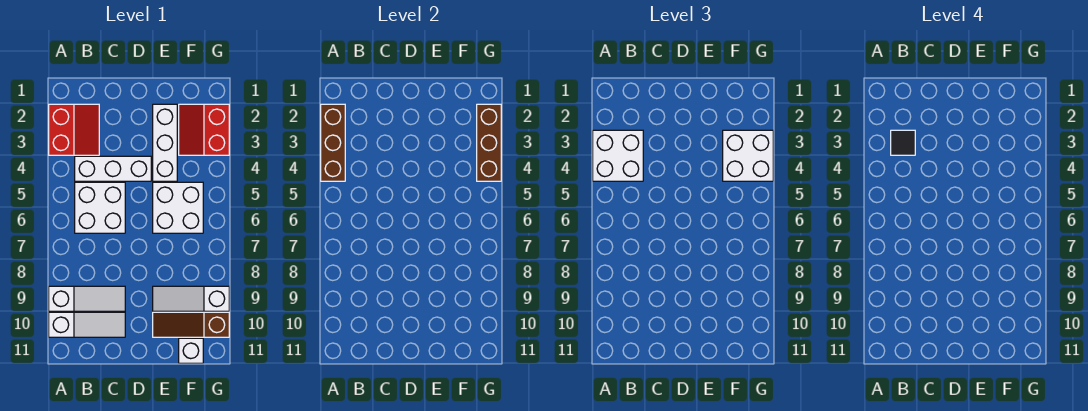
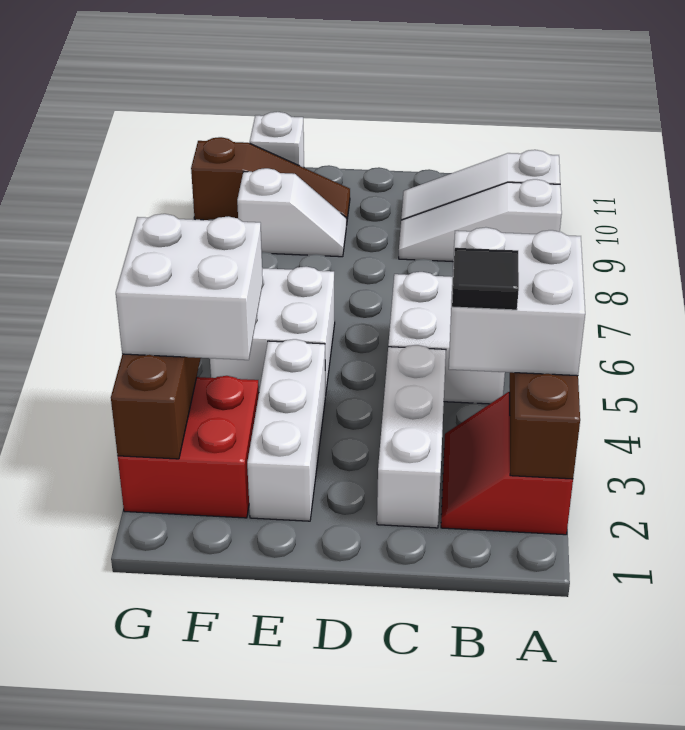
white 1x3 brick [75,156,151,181] -> white 1x3 brick turned to [377,345,446,528]
white 1x3 slope [153,286,229,311] -> white 1x2 slope [237,168,346,257]
red 2x2 slope [179,104,229,155] -> red 2x2 brick [118,376,259,518]

